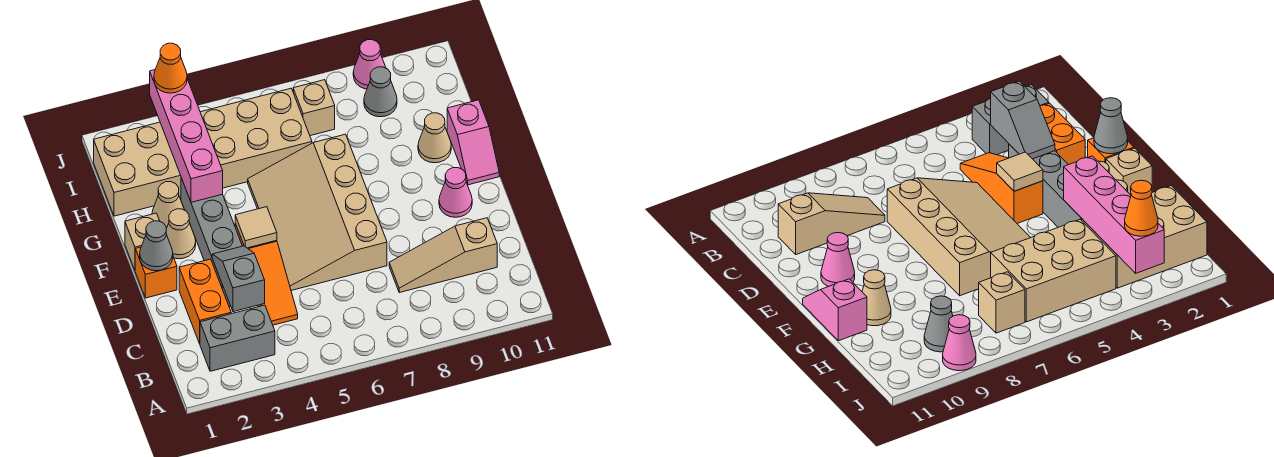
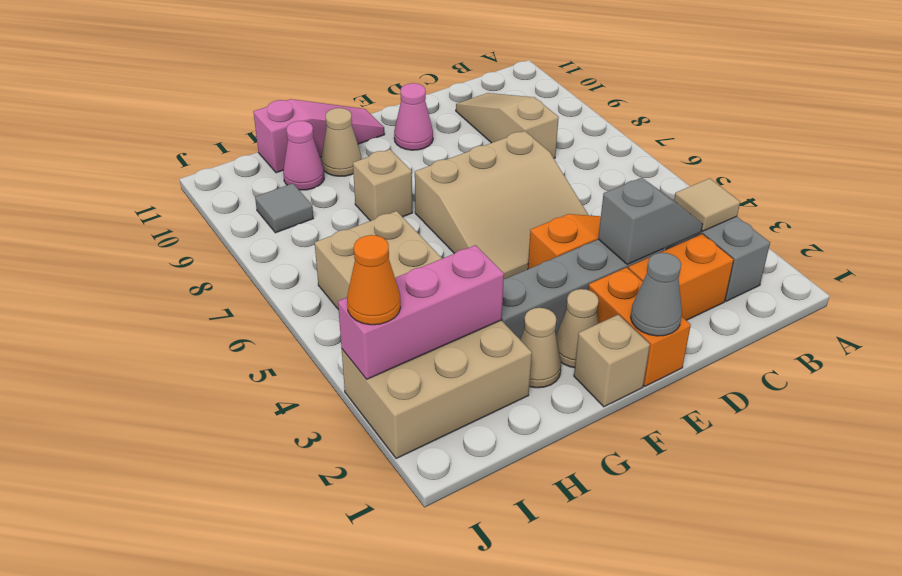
grey 1x2 slope [212,246,265,312] -> grey 1x2 slope turned to [598,178,703,265]
tan 1x3 slope [389,218,497,293] -> tan 1x3 slope turned to [456,93,559,159]
tan 3x4 slope [248,134,387,290] -> tan 3x3 slope [415,131,588,279]
orange 1x1 brick [135,247,177,298] -> orange 1x2 brick [588,267,691,386]
tan 1x1 tile [235,207,277,248] -> tan 1x1 tile moved to [674,178,740,231]
pink 1x2 slope [447,100,499,185] -> pink 1x3 slope [254,99,384,173]
pink 1x4 brick [150,70,223,202] -> pink 1x3 brick [338,245,504,379]
tan 2x3 brick [94,122,181,216] -> tan 2x3 brick turned to [342,320,532,459]
tan 1x1 brick [293,80,335,136] -> tan 1x1 brick moved to [353,149,412,221]
grey 1x1 cone [364,67,397,117] -> grey 1x1 tile [255,183,313,233]
pink 1x1 cone [353,40,386,89] -> pink 1x1 cone moved to [283,121,324,190]

